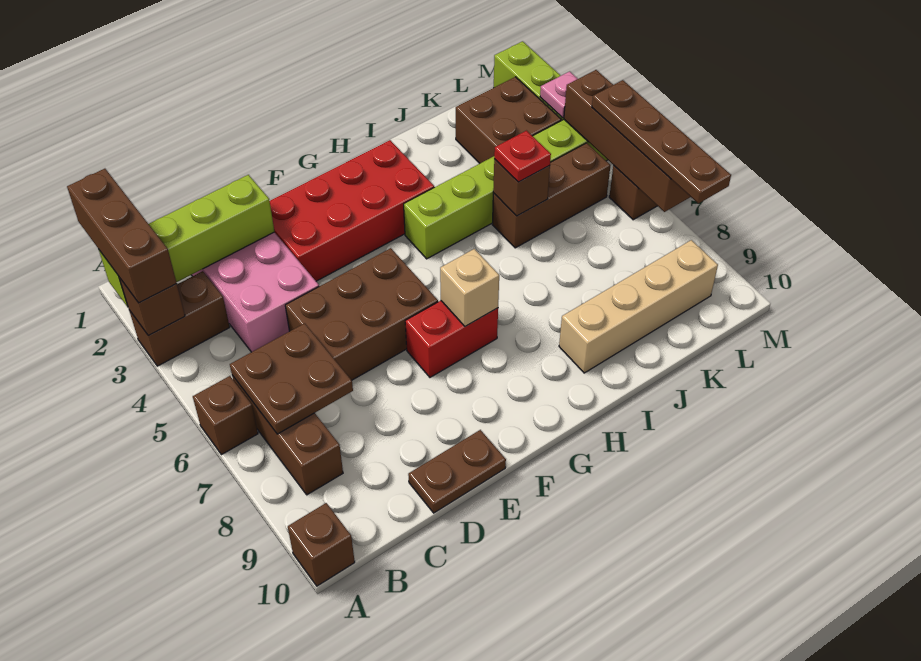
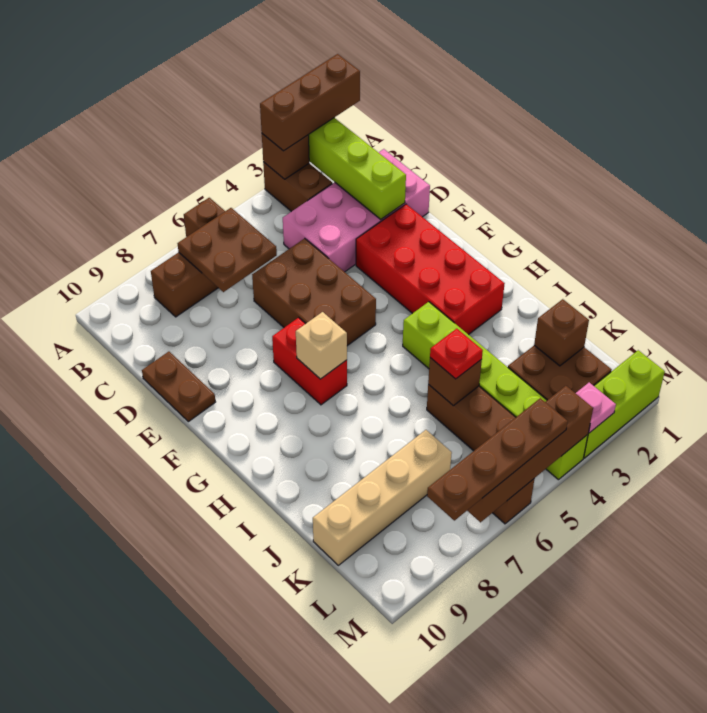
brown 1x1 brick [288,503,355,586] -> brown 1x1 brick moved to [534,299,589,366]
tan 1x4 brick [559,240,718,373] -> tan 1x4 brick turned to [313,430,452,565]

